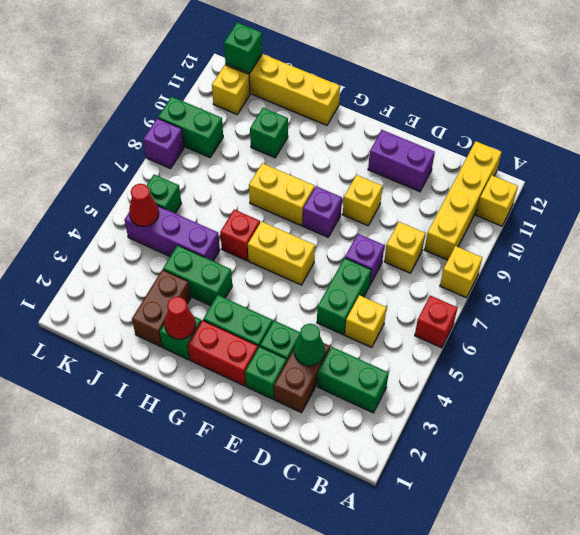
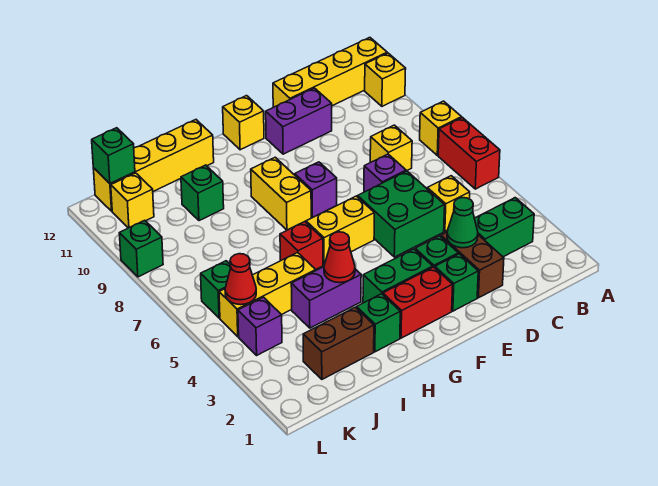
red 1x1 brick [415,296,457,348] -> red 1x2 brick [438,118,500,189]
yellow 1x4 brick [424,141,501,260] -> yellow 1x4 brick turned to [273,38,387,107]
green 1x2 brick [317,258,371,335] -> green 2x2 brick [358,171,445,257]
yellow 1x1 brick [343,175,382,226] -> yellow 1x1 brick moved to [223,96,264,150]
yellow 1x2 brick [249,163,315,226] -> yellow 1x2 brick turned to [251,157,311,230]
red 1x1 cone [165,297,196,339] -> red 1x1 cone moved to [324,232,355,283]
green 1x2 brick [163,245,232,306] -> purple 1x2 brick [291,267,361,328]
brown 1x2 brick [132,270,191,347] -> brown 1x2 brick turned to [303,307,374,379]
purple 1x3 brick [124,206,220,261] -> yellow 1x3 brick [219,253,316,337]
green 1x2 brick [158,97,223,158] -> green 1x1 brick [119,220,163,277]
purple 1x1 brick [143,118,184,169] -> purple 1x1 brick moved to [238,297,282,355]

